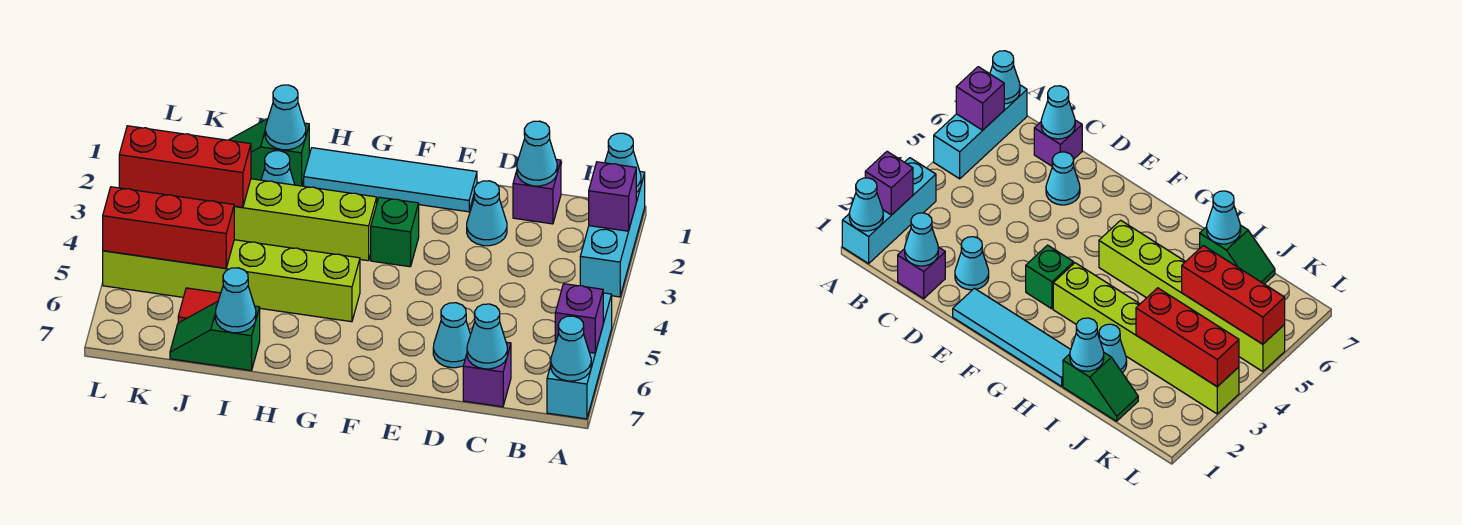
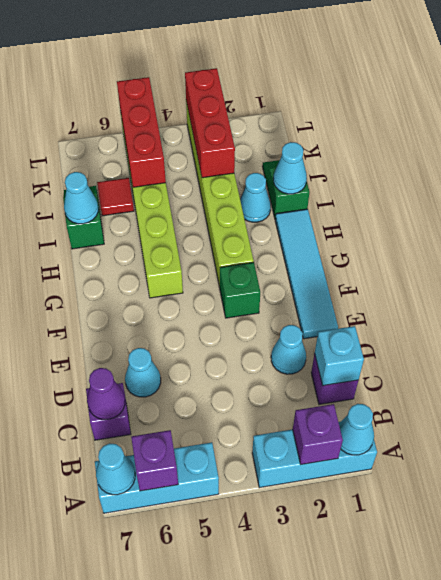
cyan 1x1 cone [517,121,557,186] -> cyan 1x1 brick [315,326,364,386]
cyan 1x1 cone [467,304,507,369] -> purple 1x1 cone [87,368,125,419]

